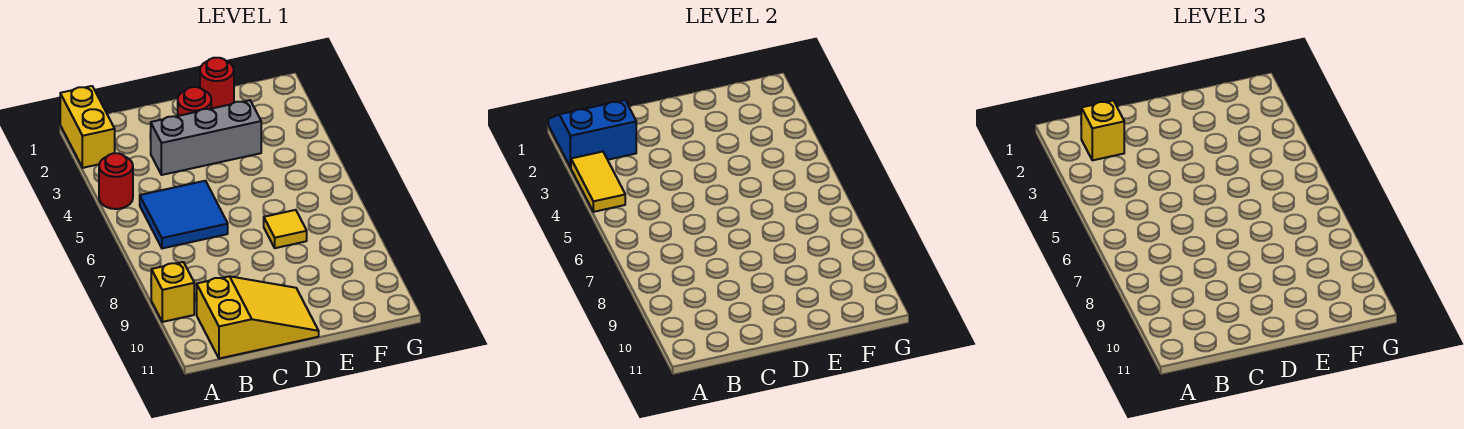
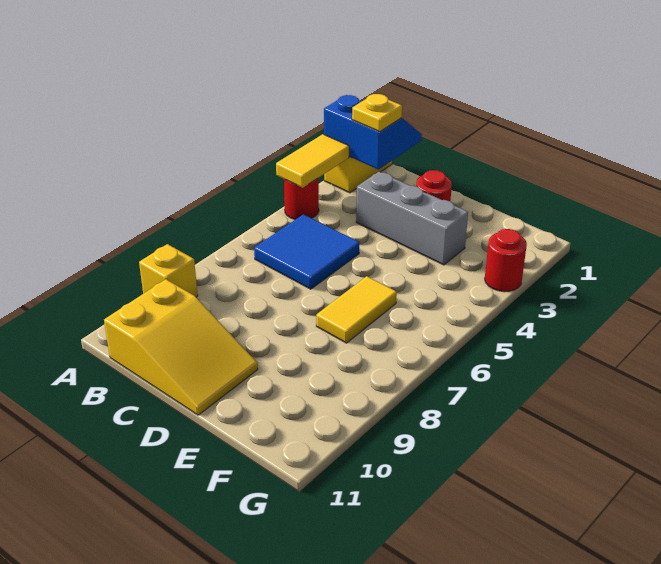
yellow 1x1 brick [1081,100,1124,160] -> yellow 1x1 plate [352,94,402,132]
red 1x1 round brick [200,58,234,109] -> red 1x1 round brick moved to [485,229,527,292]
yellow 1x1 tile [264,210,307,248] -> yellow 1x2 tile [316,276,397,343]

